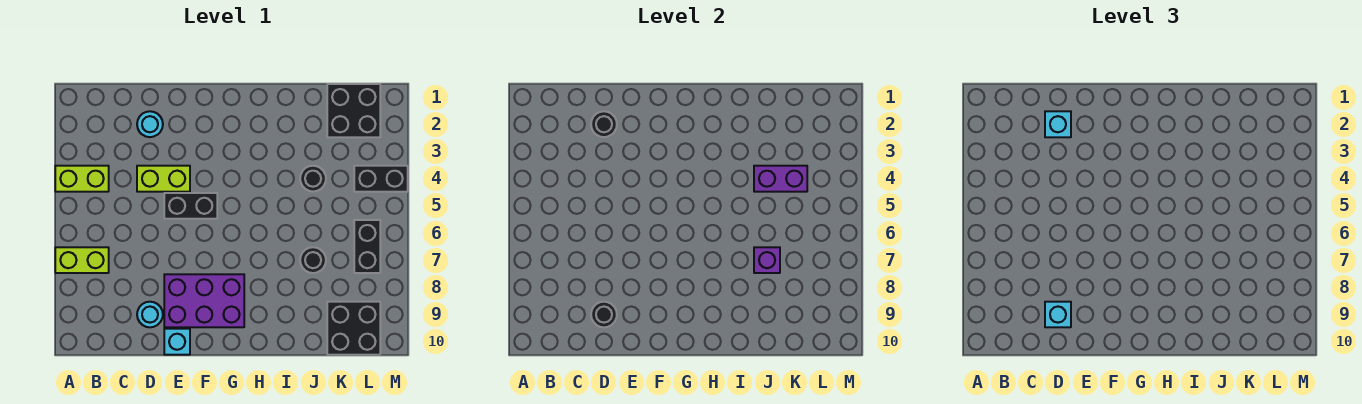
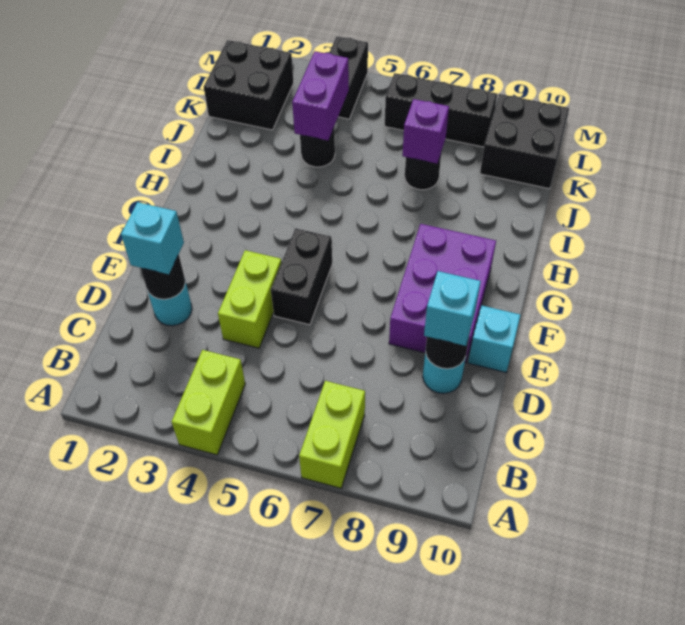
black 1x2 brick [354,220,380,273] -> black 1x3 brick [385,73,497,147]

